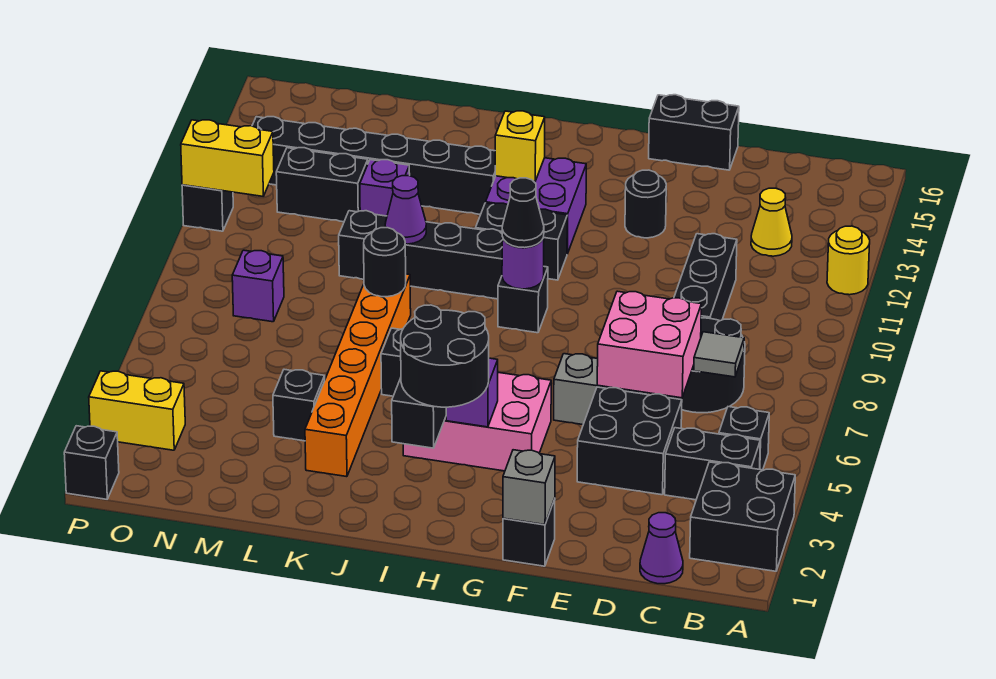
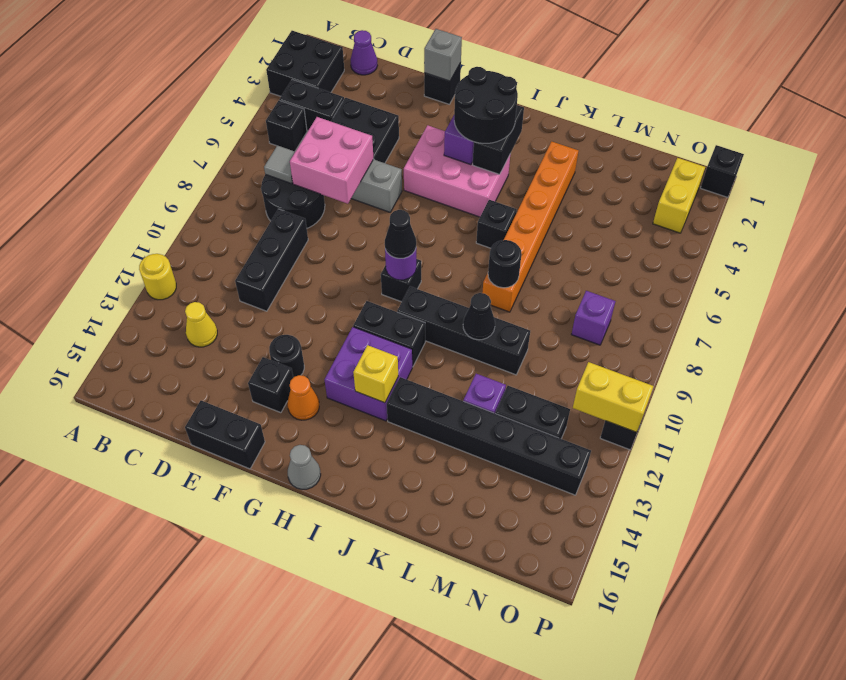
none -> orange 1x1 cone [287,375,319,420]
none -> grey 1x1 cone [288,445,321,489]
purple 1x1 cone [385,176,426,244] -> black 1x1 cone [463,293,495,340]
black 1x1 brick [273,369,325,441] -> black 1x1 brick moved to [248,357,293,413]
yellow 1x2 brick [89,371,185,450] -> yellow 1x2 brick turned to [653,158,705,233]

